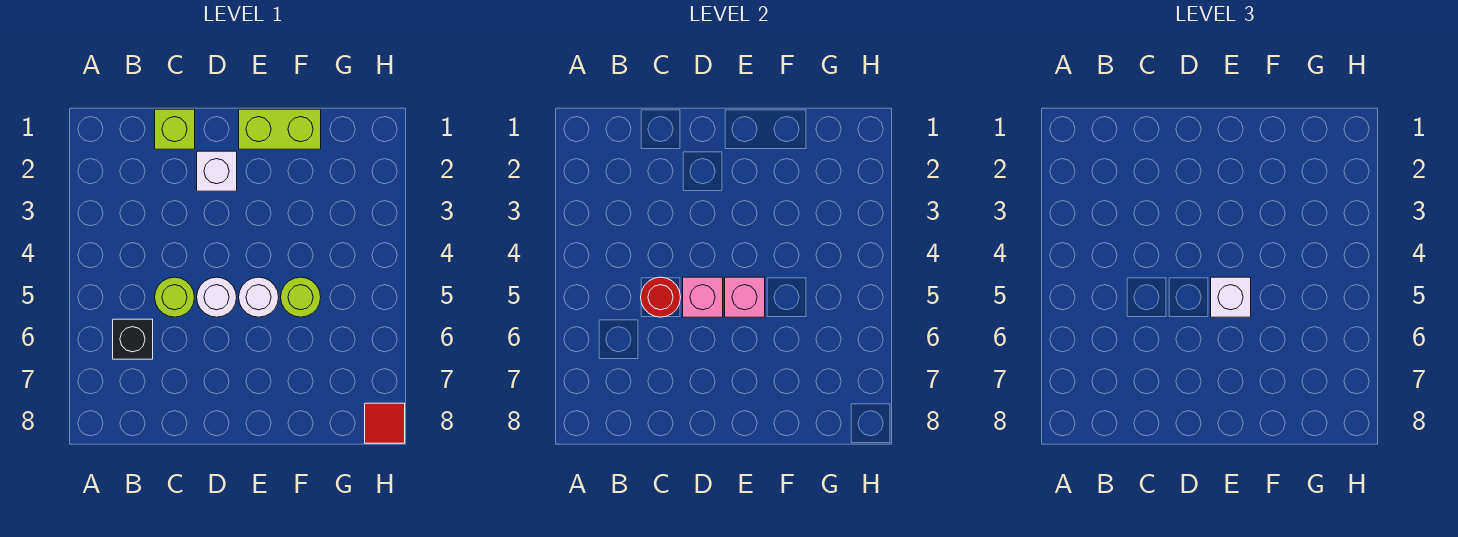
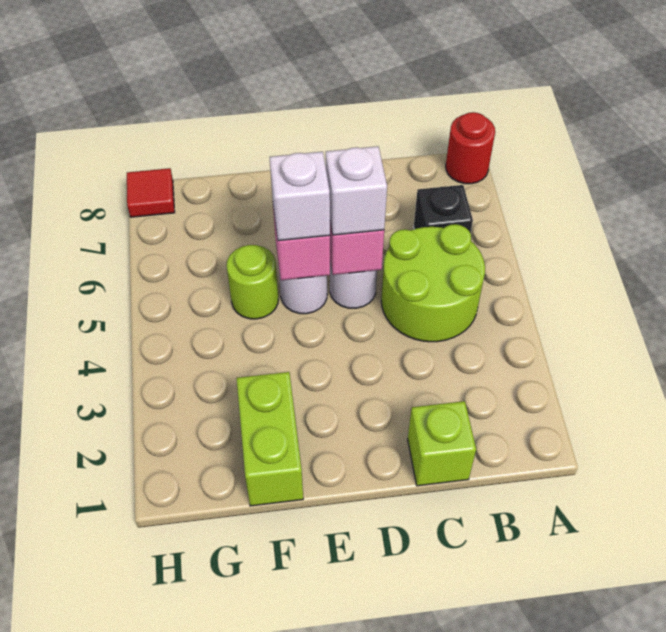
lime 1x1 round brick [155,277,195,317] -> lime 2x2 round brick [381,224,485,342]
red 1x1 round brick [641,277,681,317] -> red 1x1 round brick moved to [446,112,495,184]
white 1x1 brick [197,151,237,191] -> white 1x1 brick moved to [326,146,387,235]
lime 1x2 brick [239,109,321,149] -> lime 1x2 brick turned to [237,372,303,506]

